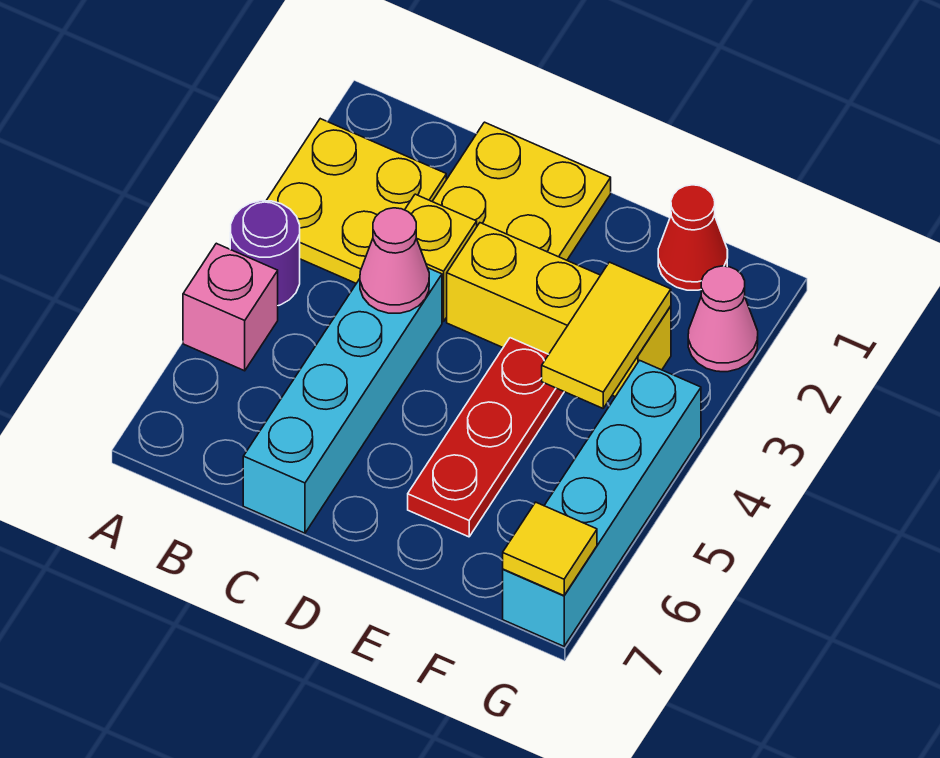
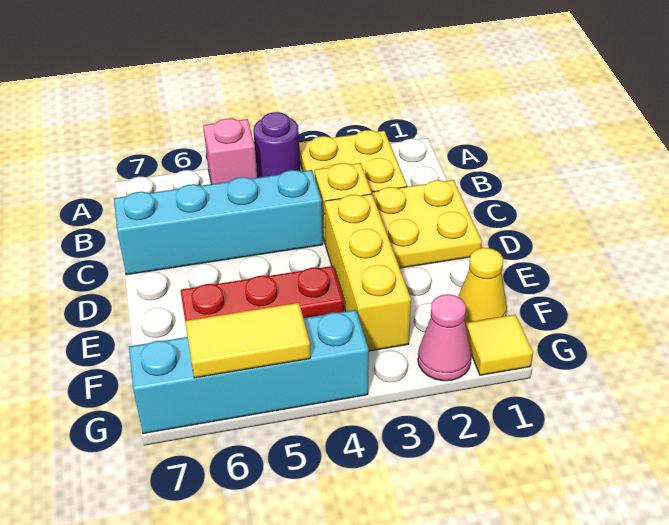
pink 1x1 cone [360,208,429,313] -> none
red 1x1 cone [658,185,728,290] -> yellow 1x1 cone [458,248,507,325]
yellow 1x2 tile [542,262,671,408] -> yellow 1x2 tile moved to [185,303,310,378]
yellow 1x1 tile [503,502,597,596] -> yellow 1x1 tile moved to [466,315,533,375]

